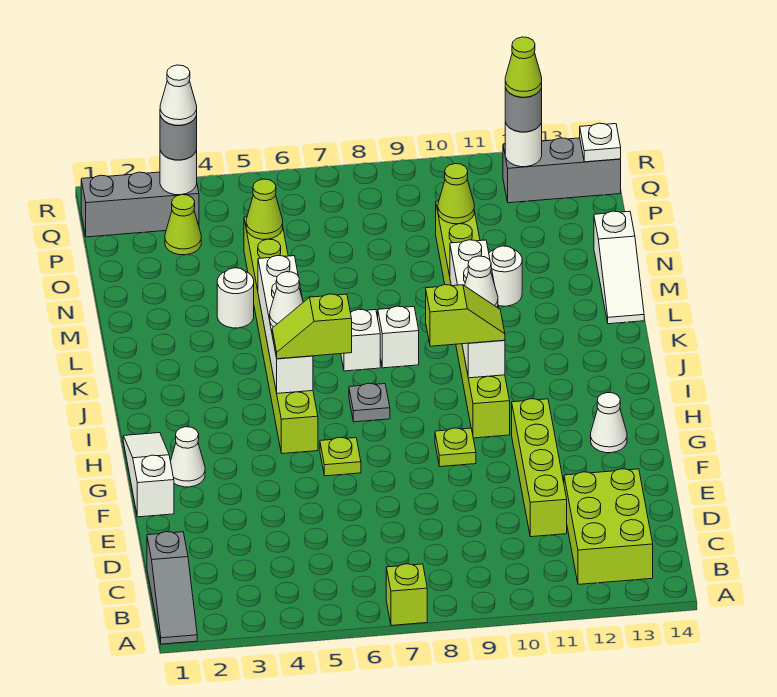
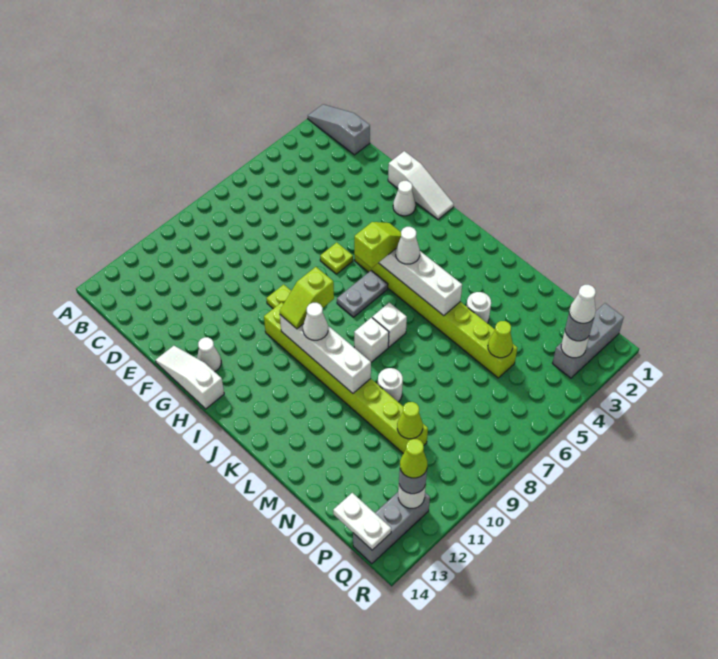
lime 1x1 brick [386,564,427,625] -> none
lime 2x3 brick [564,469,653,584] -> none
lime 1x4 brick [512,399,567,537] -> none
grey 1x1 plate [349,383,390,422] -> grey 1x2 plate [337,271,388,317]
white 1x3 slope [594,211,644,324] -> white 1x3 slope moved to [156,346,224,409]
white 1x1 round brick [489,246,522,306] -> white 1x1 round brick moved to [378,368,403,402]
lime 1x1 cone [165,195,201,255] -> none
white 1x1 plate [580,123,621,162] -> white 1x2 plate [333,493,391,550]

